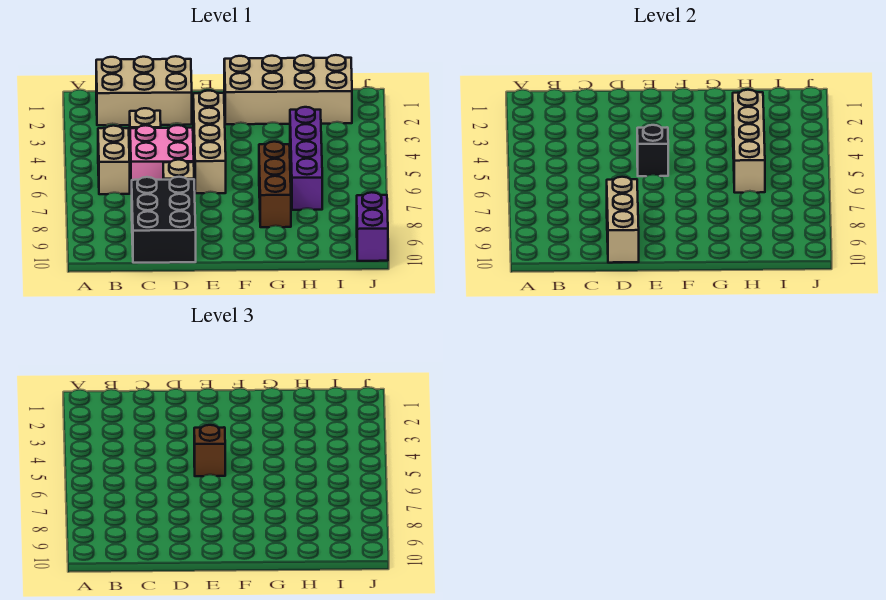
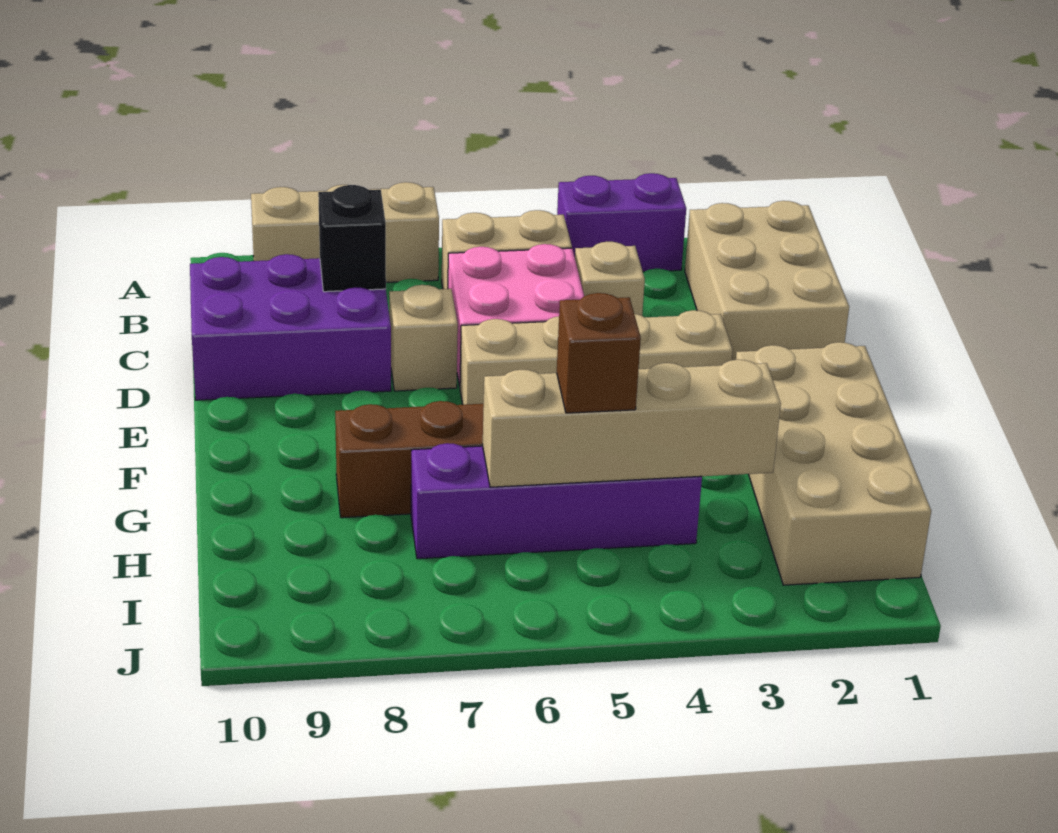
black 2x3 brick [132,177,196,263] -> purple 2x3 brick [190,254,391,400]
tan 1x3 brick [607,177,639,263] -> tan 1x3 brick moved to [251,182,439,282]
black 1x1 brick [637,125,668,176] -> black 1x1 brick moved to [318,185,386,292]
brown 1x1 brick [194,425,225,476] -> brown 1x1 brick moved to [557,293,641,413]
purple 1x2 brick [357,192,388,261] -> purple 1x2 brick moved to [557,173,686,272]

